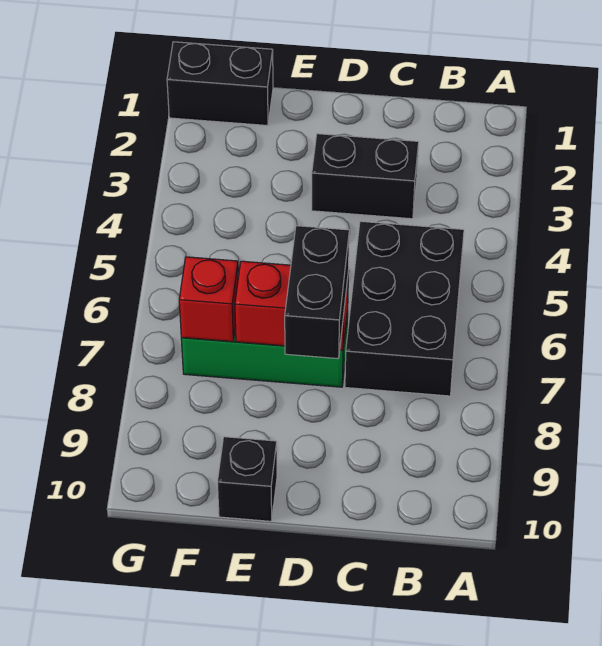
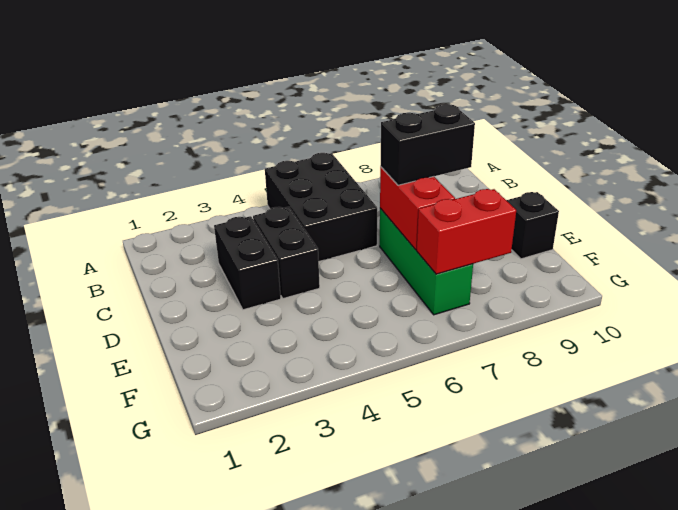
black 2x3 brick [345,221,464,396] -> black 2x3 brick turned to [265,153,377,261]
black 1x2 brick [167,42,273,126] -> black 1x2 brick moved to [253,207,320,298]
red 1x1 brick [179,257,238,342] -> red 1x2 brick [417,189,516,274]

